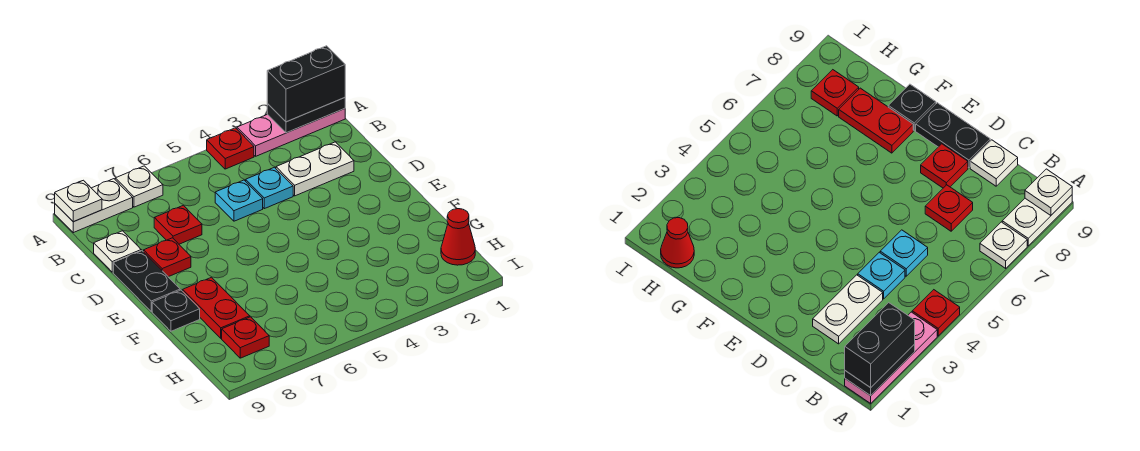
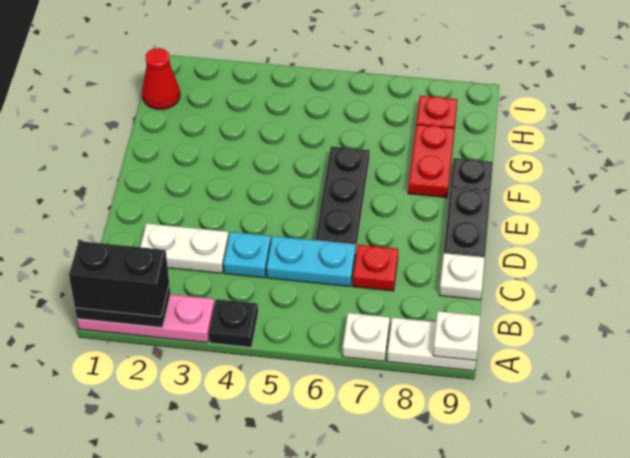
red 1x1 plate [207,128,254,169] -> black 1x1 plate [209,299,258,347]
cyan 1x1 plate [215,180,263,221] -> cyan 1x2 plate [267,236,356,287]
none -> black 1x3 plate [315,146,370,253]
red 1x1 plate [144,238,191,277] -> none

